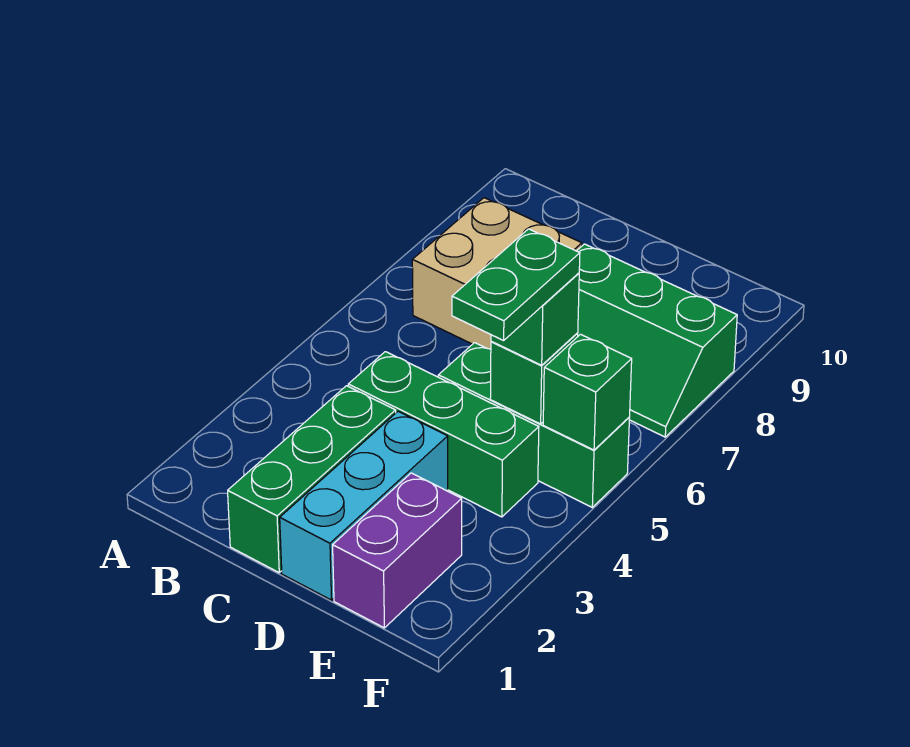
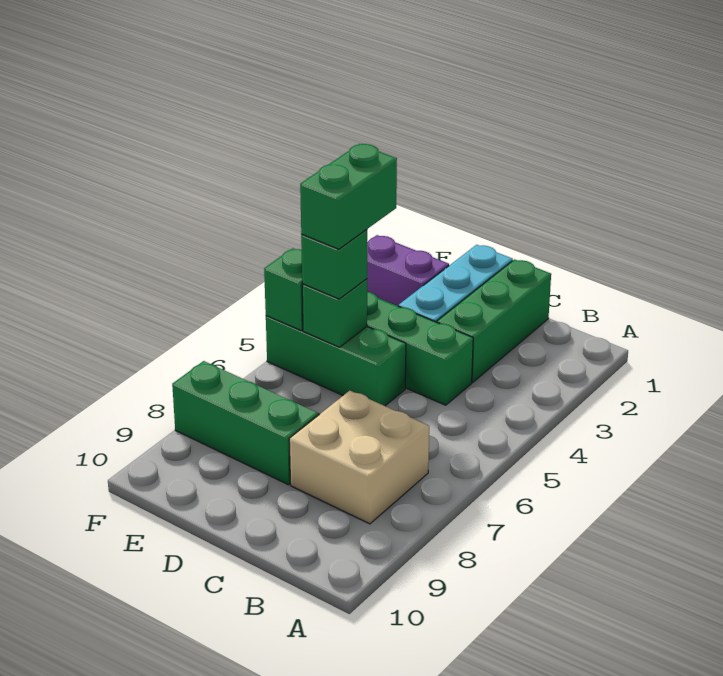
purple 1x2 brick [333,473,462,628] -> purple 1x2 brick turned to [367,235,449,306]
green 1x2 plate [452,229,580,340] -> green 1x2 brick [300,144,397,249]

